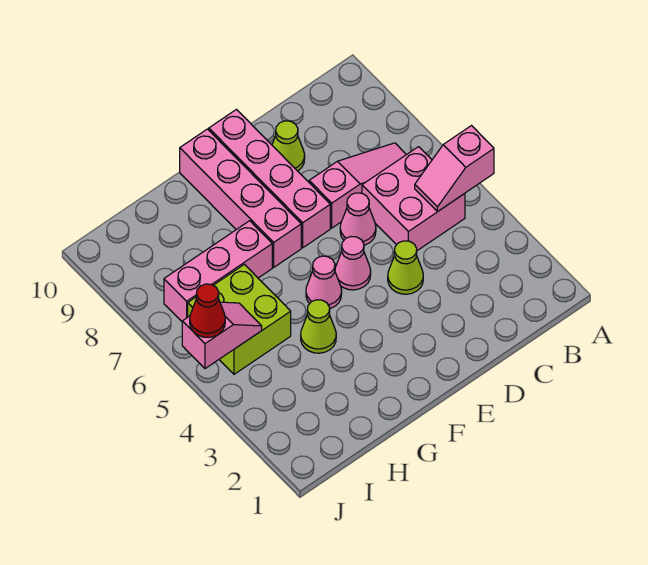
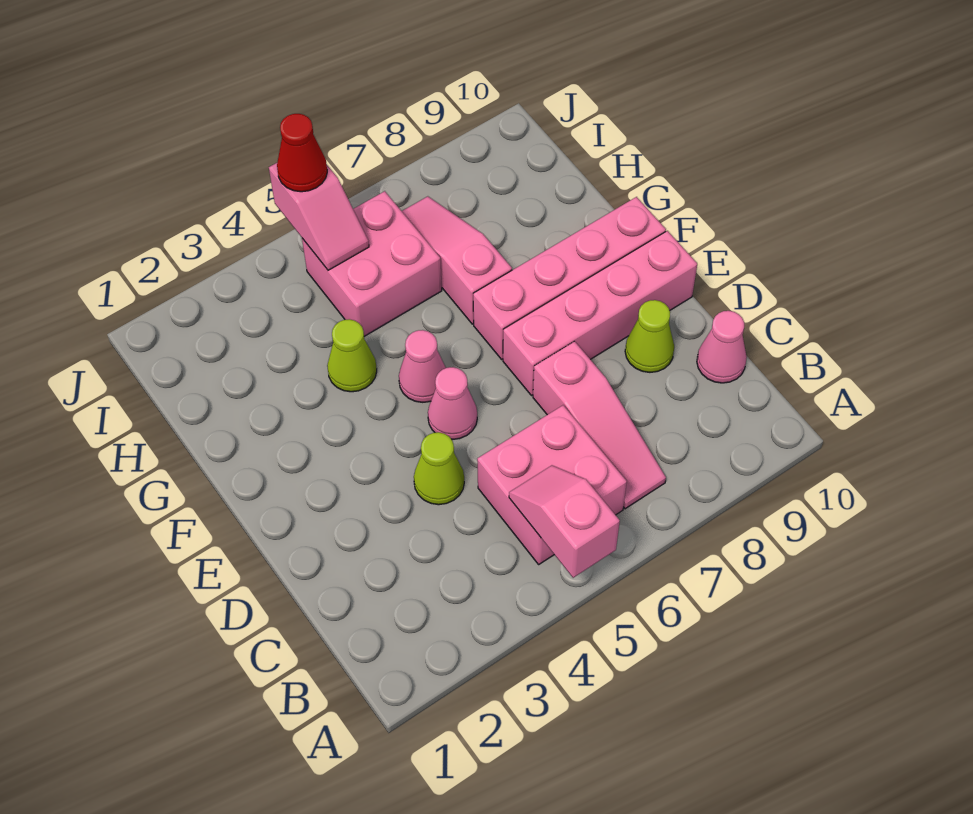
pink 1x1 cone [340,193,376,245] -> pink 1x1 cone moved to [697,311,747,383]
pink 1x3 brick [164,221,272,321] -> pink 1x3 slope [402,196,512,324]
lime 2x2 brick [188,264,291,374] -> pink 2x2 brick [302,191,442,336]

